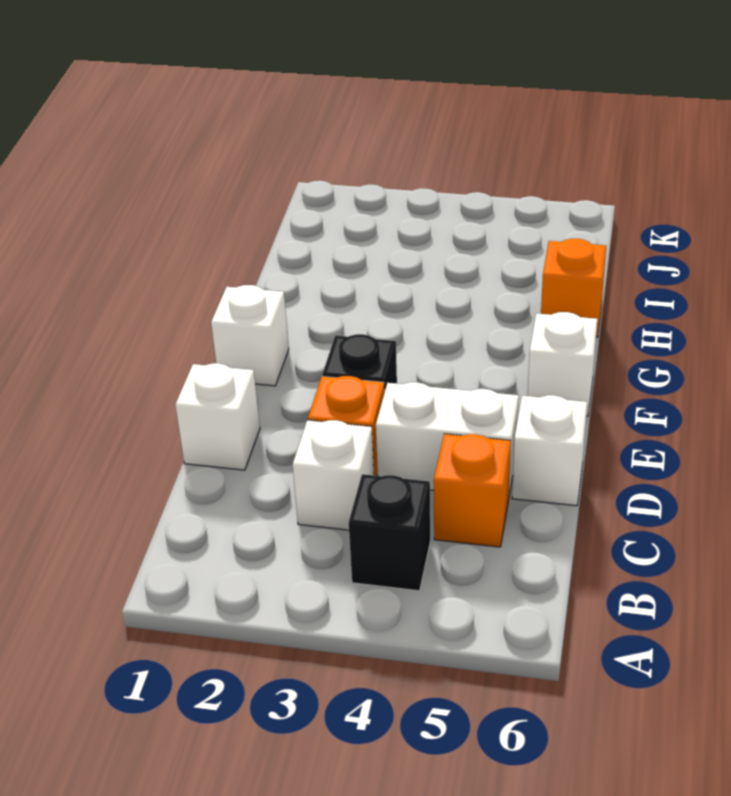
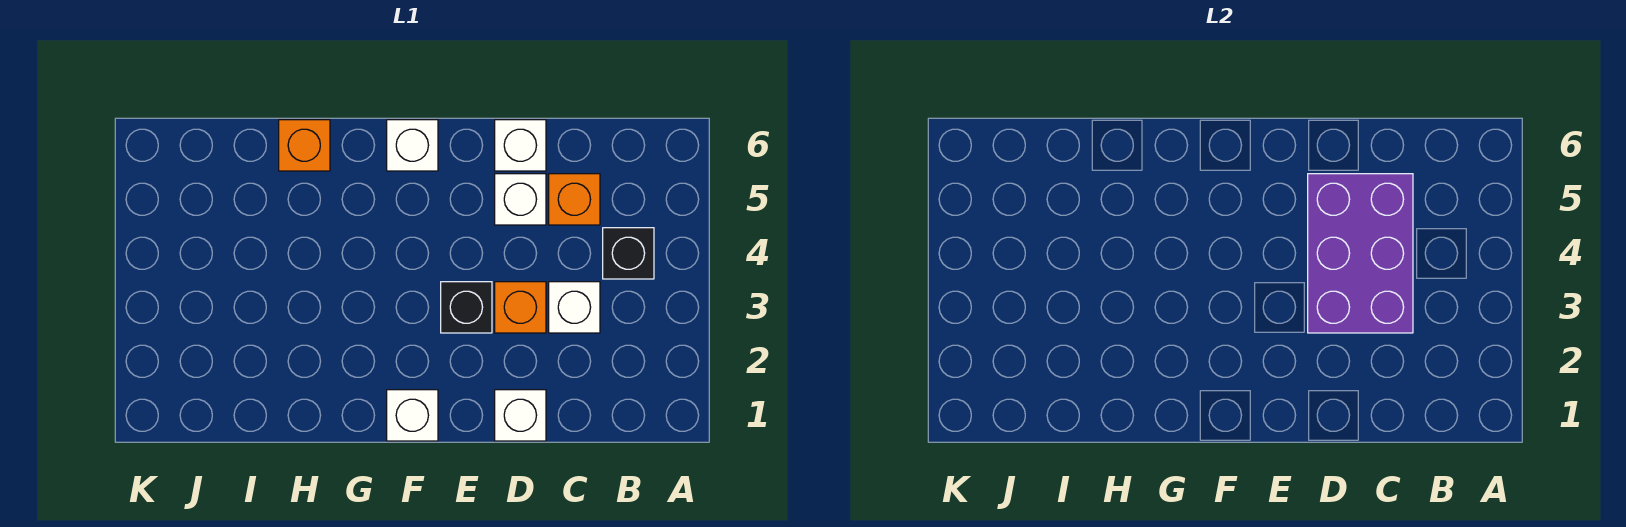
none -> purple 2x3 brick [1308,174,1413,333]
white 1x2 brick [376,382,519,495] -> white 1x1 brick [495,174,546,225]

